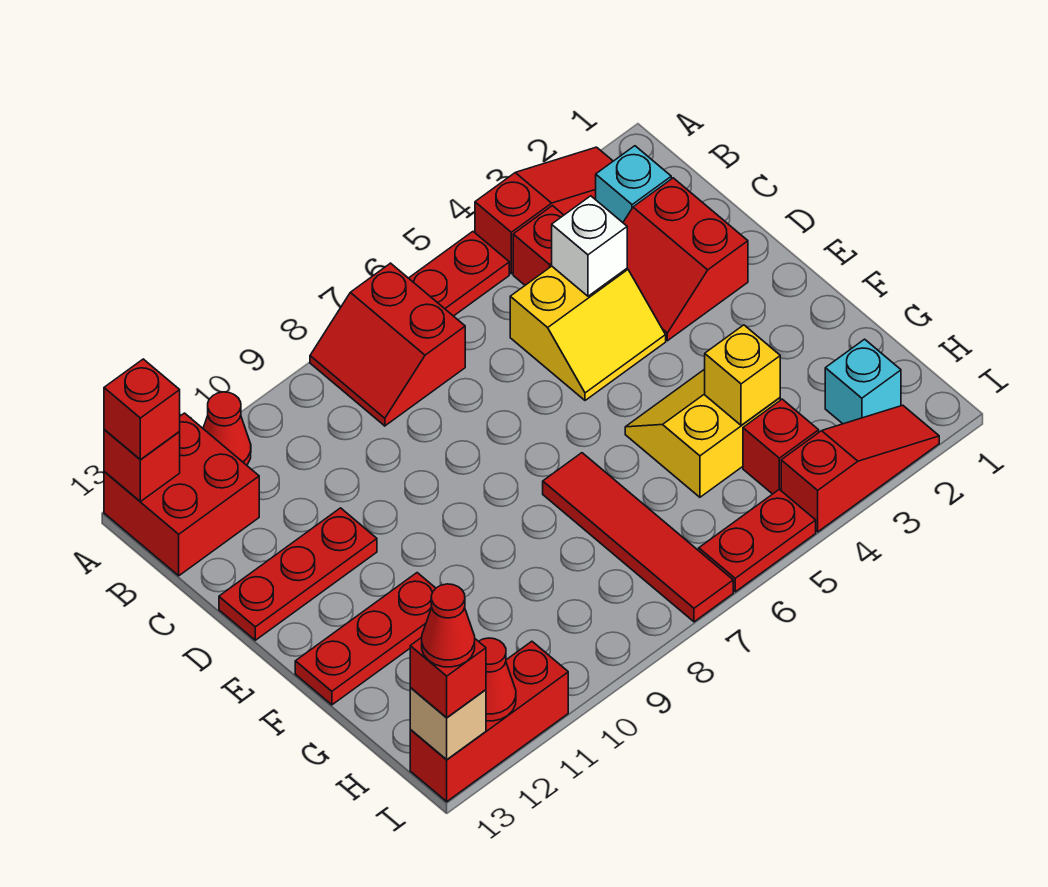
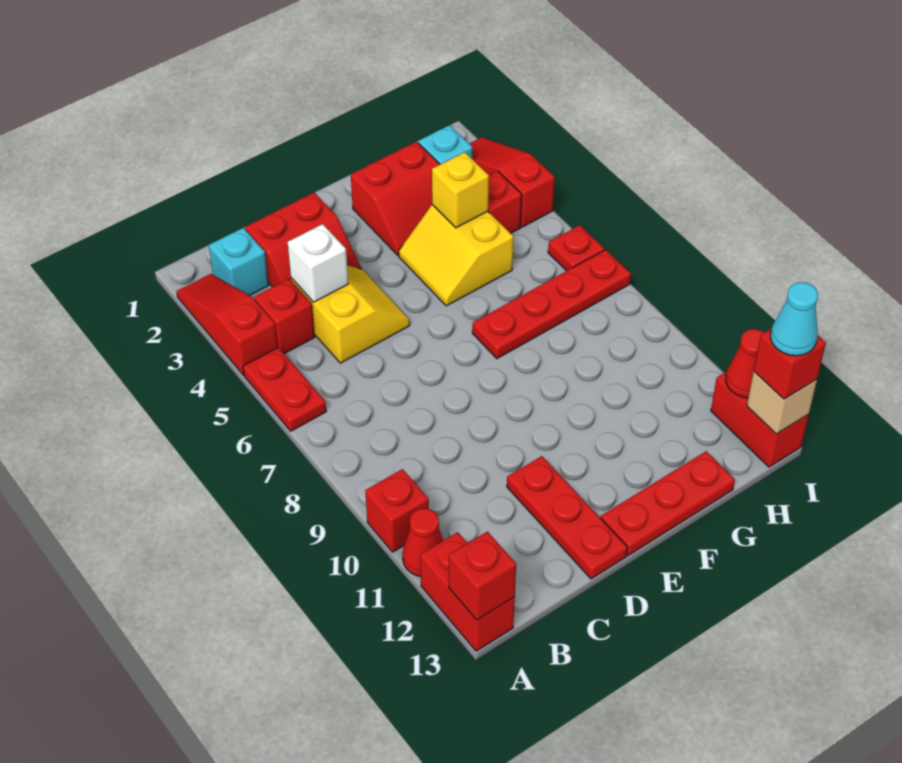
red 2x2 slope [310,263,465,426] -> red 2x2 slope moved to [351,142,440,255]
red 2x2 brick [104,413,259,576] -> red 1x2 brick [420,532,515,651]
red 1x1 brick [104,359,180,460] -> red 1x1 brick moved to [365,469,429,552]
red 1x4 tile [543,453,733,622] -> red 1x4 plate [472,250,631,359]
red 1x3 plate [295,573,436,705] -> red 1x3 plate turned to [601,451,735,556]
red 1x2 plate [699,489,816,592] -> red 1x1 plate [548,225,604,271]
red 1x3 brick [410,641,568,802] -> red 1x2 brick [711,372,809,467]
red 1x1 cone [422,584,475,667] -> cyan 1x1 cone [771,282,818,356]

